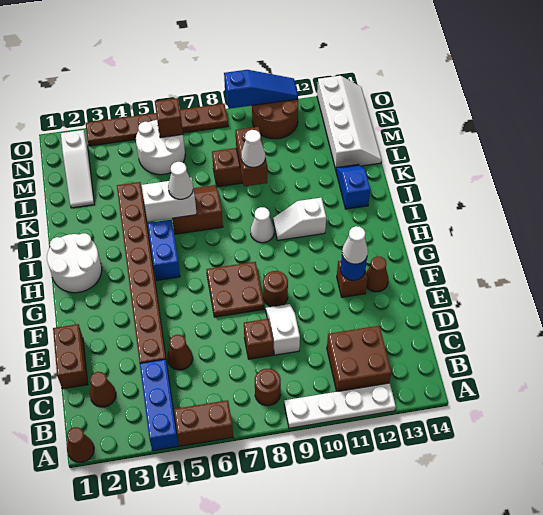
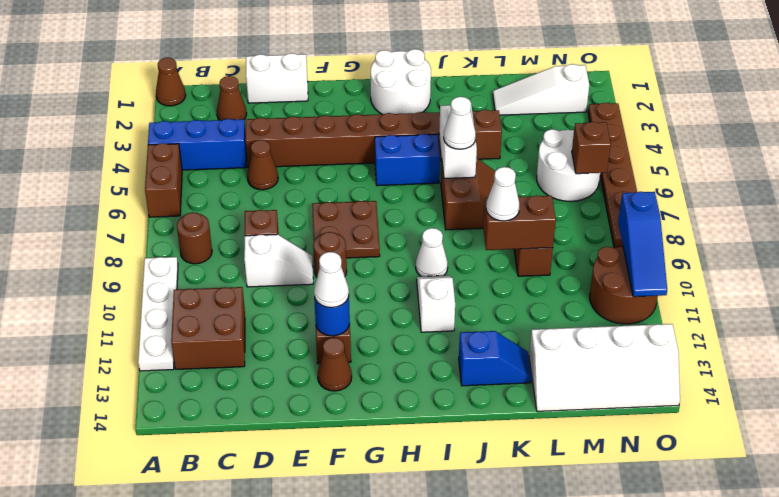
brown 1x2 brick [53,324,88,389] -> white 1x2 brick [246,53,308,103]

